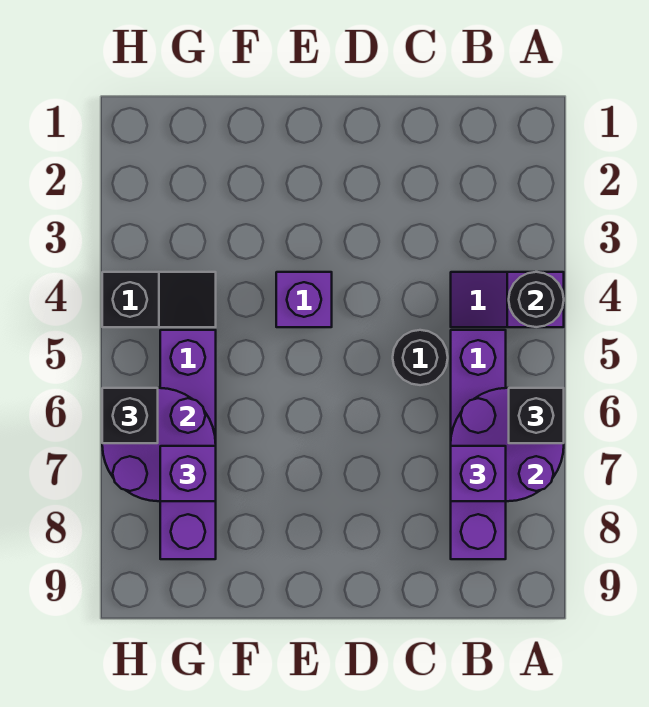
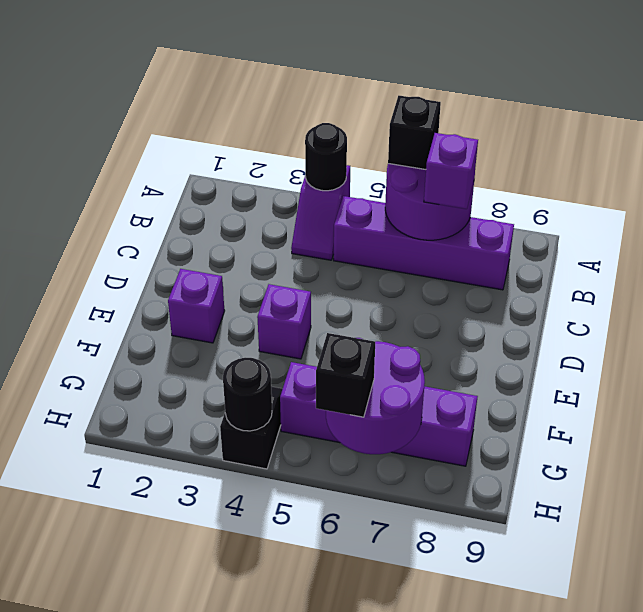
black 1x1 round brick [393,330,448,385] -> black 1x1 round brick moved to [223,358,272,431]
purple 1x1 brick [160,446,216,501] -> purple 1x1 brick moved to [168,269,225,343]

